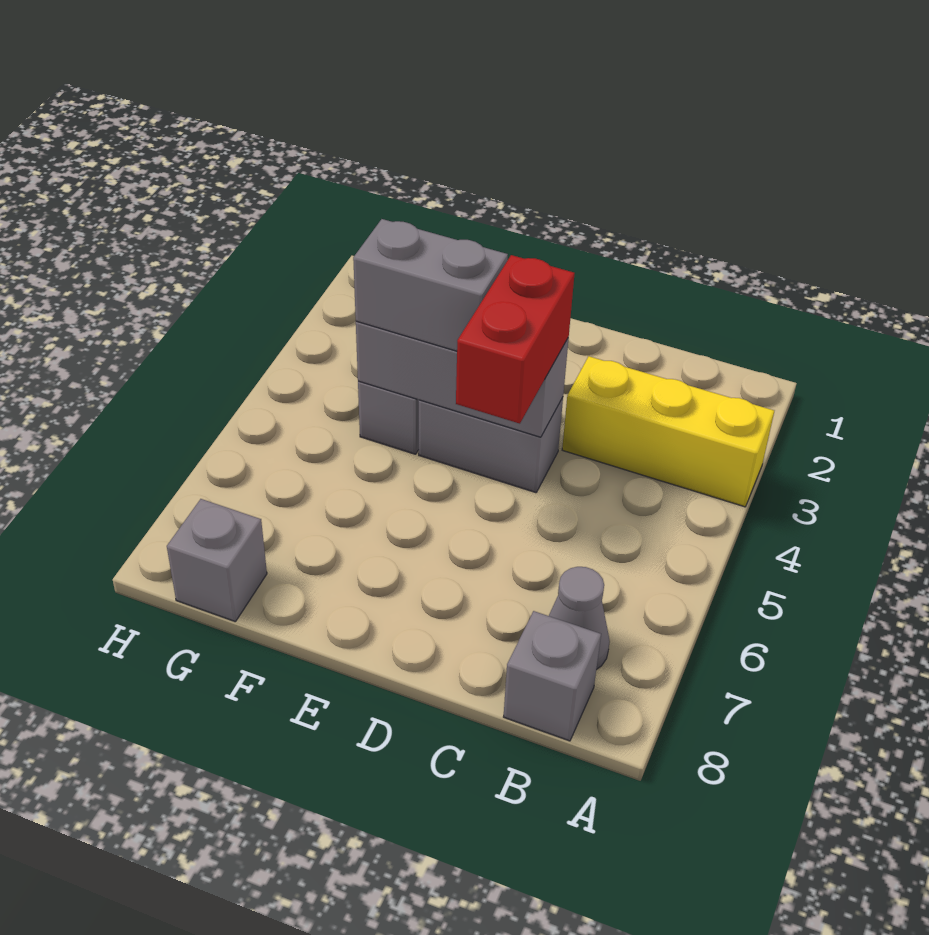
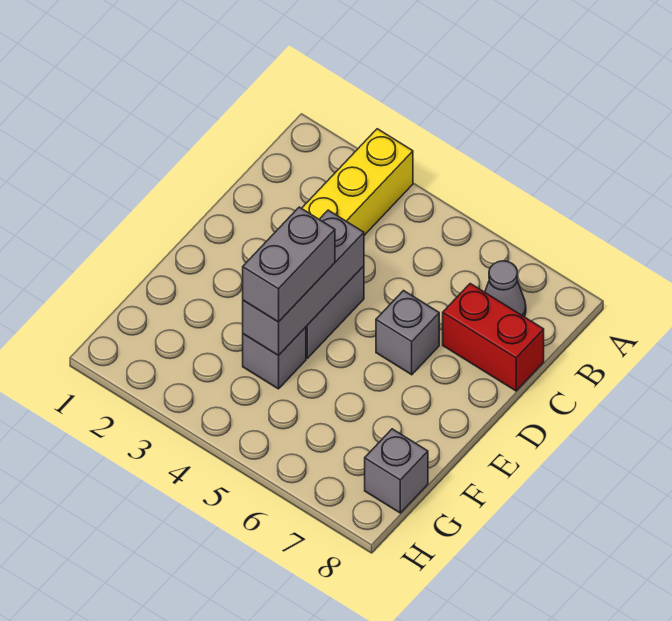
grey 1x1 brick [504,611,601,741] -> grey 1x1 brick moved to [376,291,439,375]
red 1x2 brick [456,255,575,424] -> red 1x2 brick moved to [443,284,544,391]

